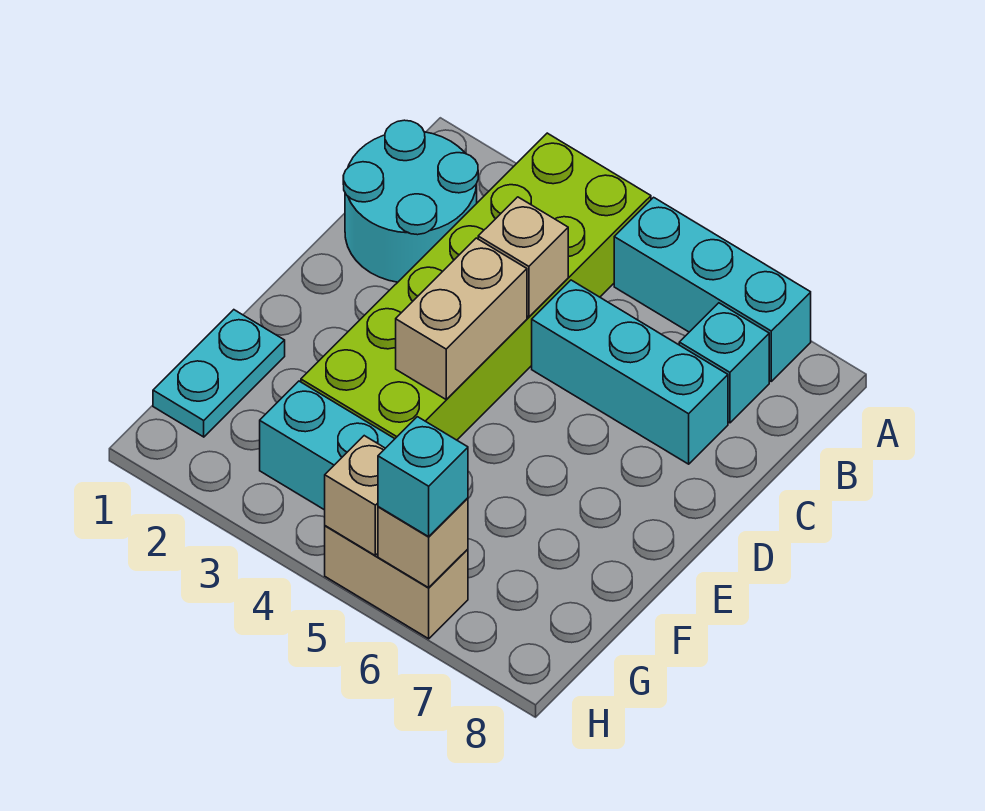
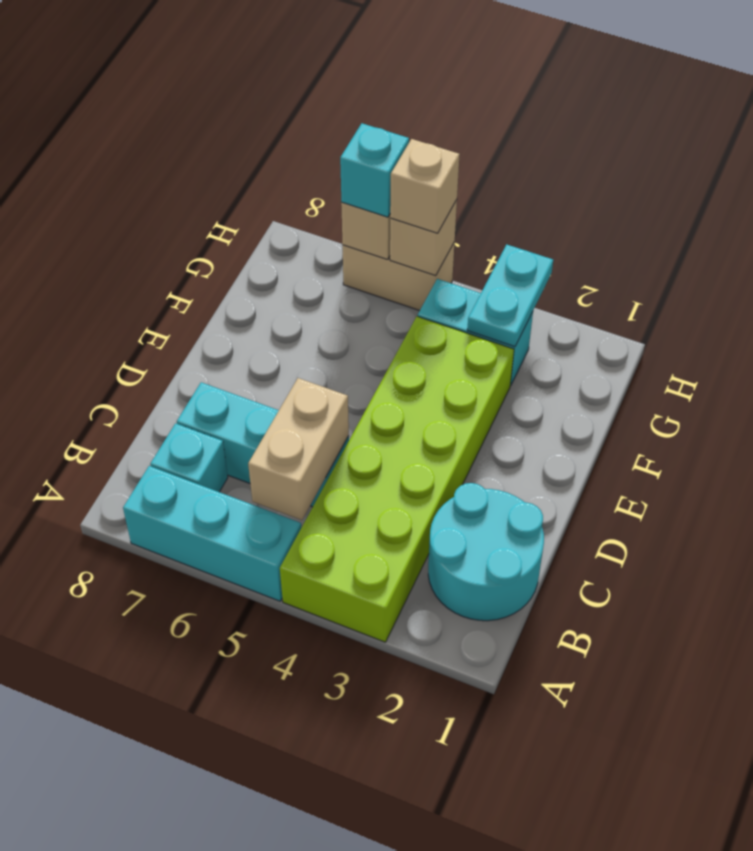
tan 1x1 brick [478,197,568,317] -> tan 1x1 brick moved to [390,139,460,233]
tan 1x2 brick [396,238,527,400] -> tan 1x2 brick moved to [248,378,349,520]
cyan 1x2 plate [153,310,285,437] -> cyan 1x2 plate moved to [467,244,553,347]

